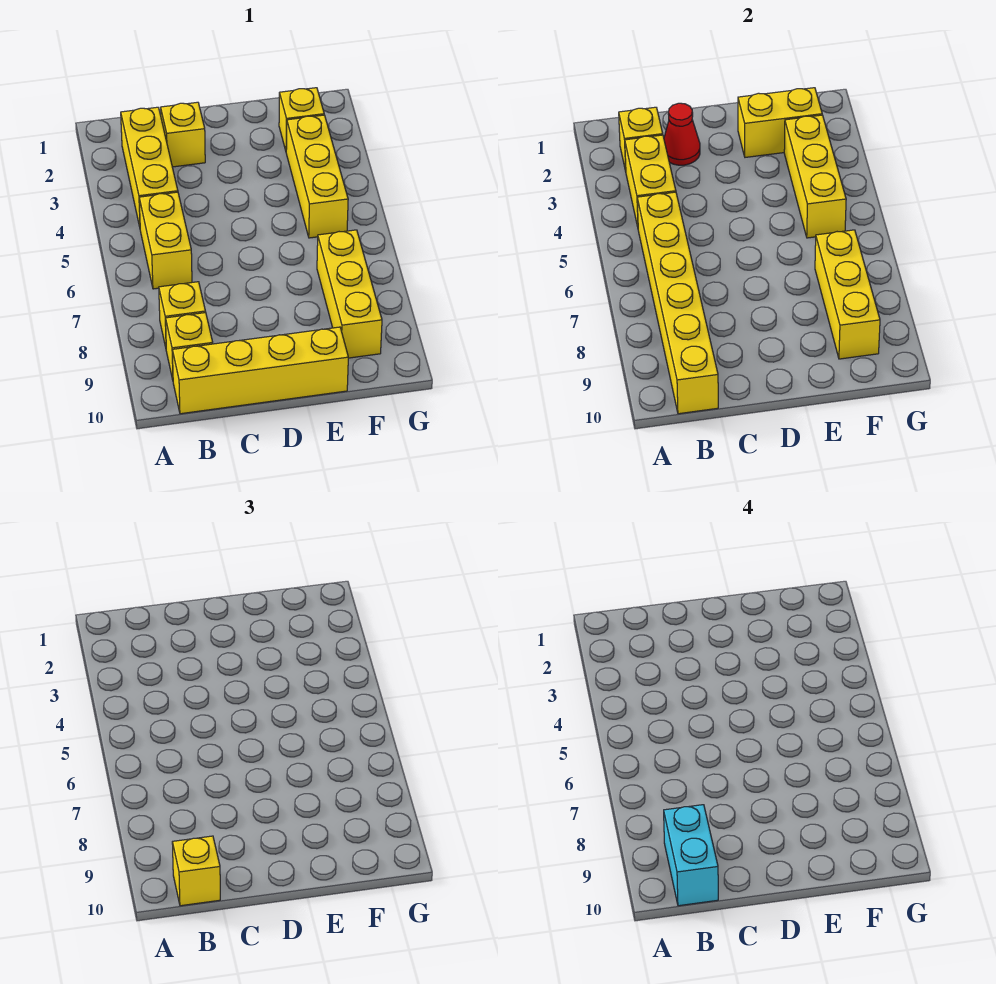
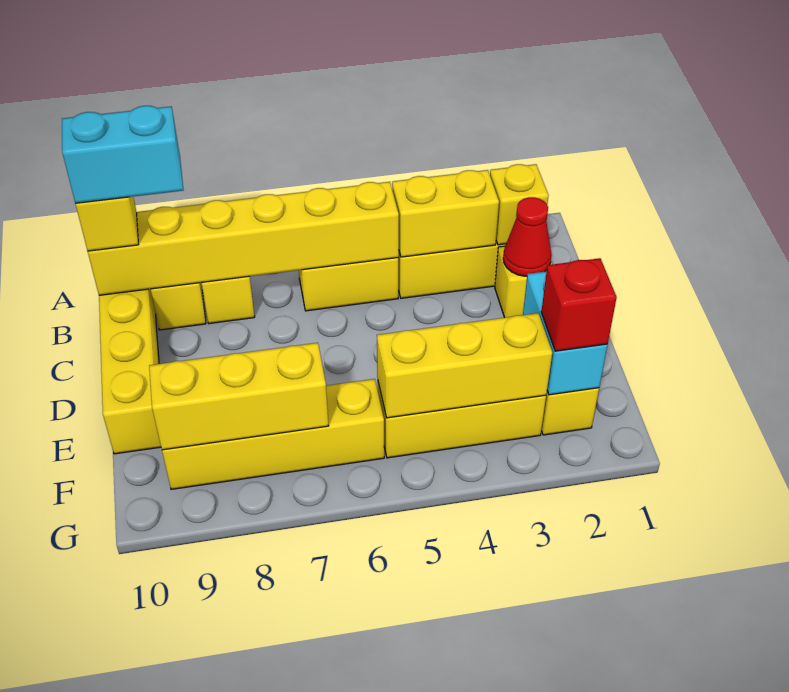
yellow 1x2 brick [738,88,822,157] -> cyan 1x2 brick [523,271,607,395]
none -> red 1x1 brick [541,258,617,351]
yellow 1x3 brick [317,230,382,358] -> yellow 1x4 brick [162,379,384,489]

